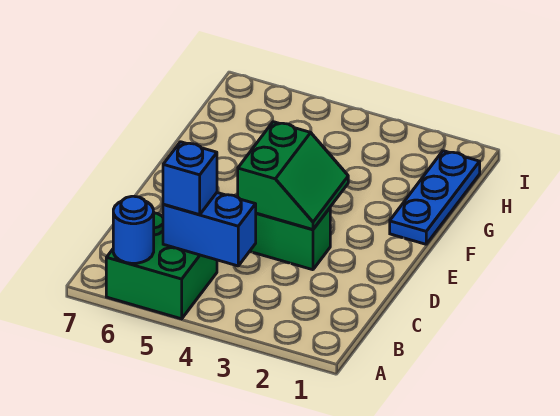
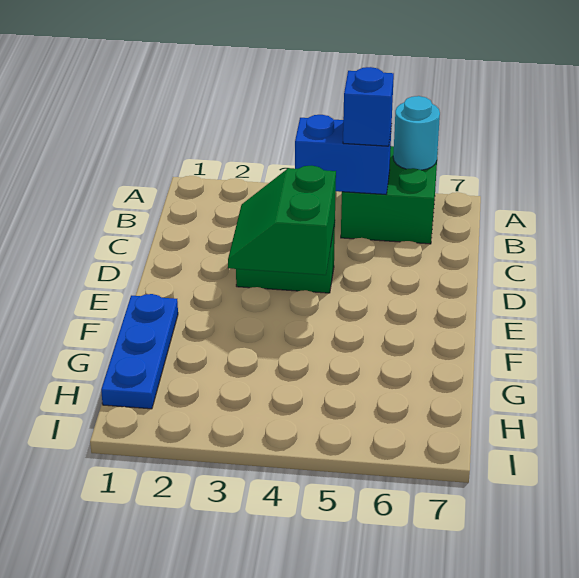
blue 1x1 round brick [113,196,154,263] -> cyan 1x1 round brick [393,96,440,170]

